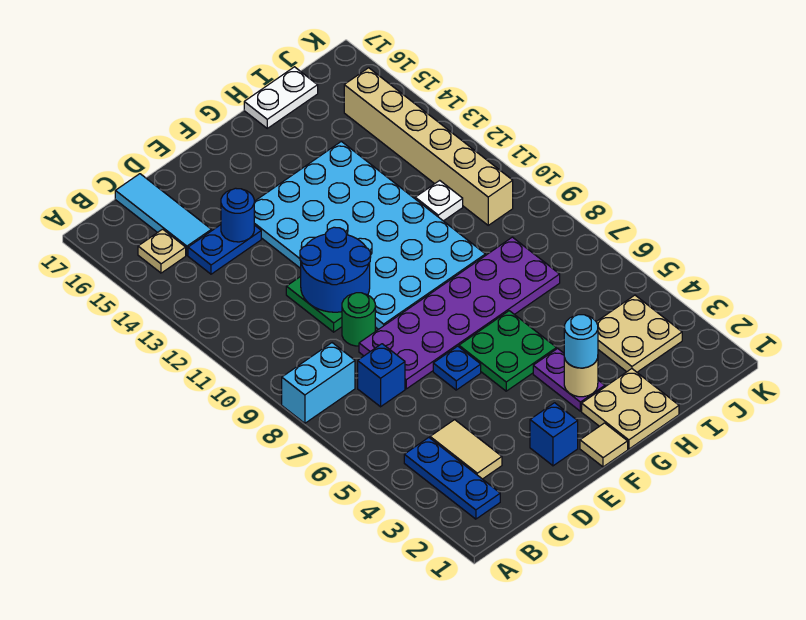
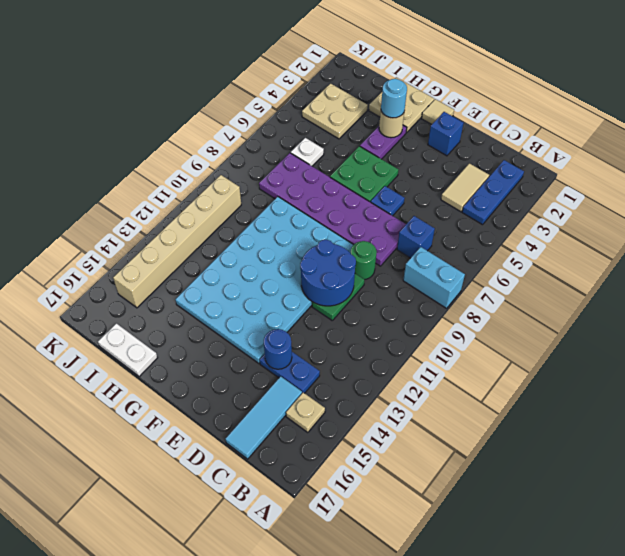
white 1x1 plate [415,180,463,221] -> white 1x1 plate moved to [291,138,324,166]

